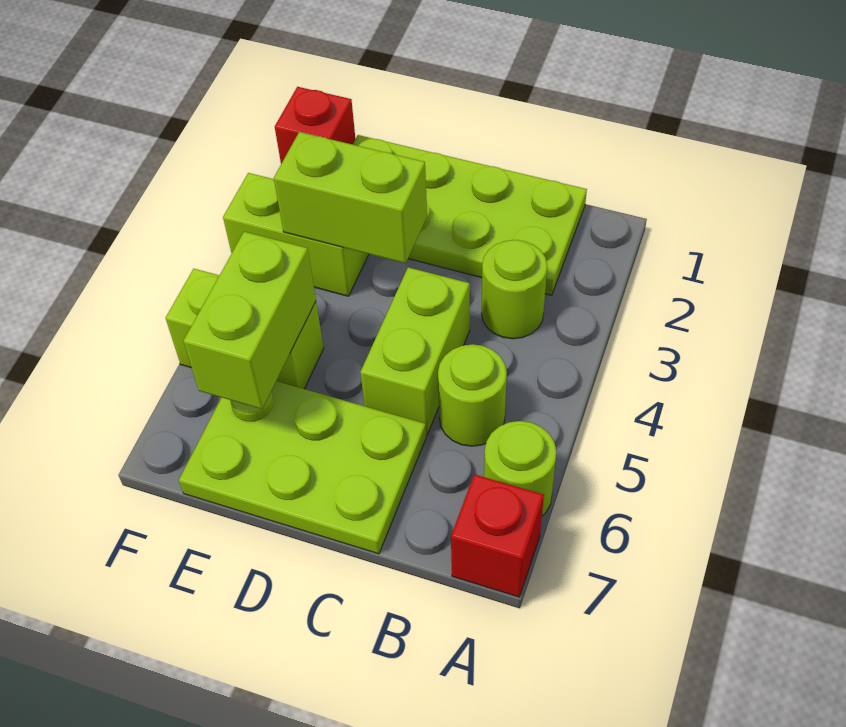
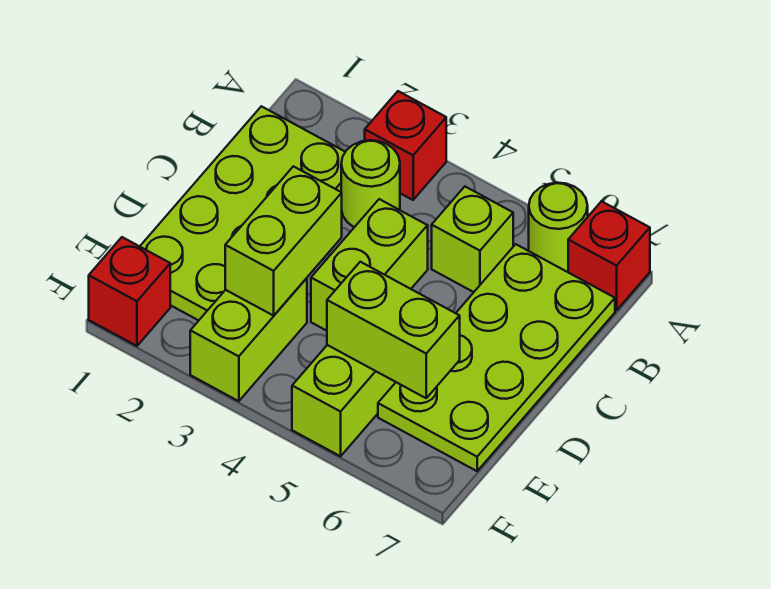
none -> red 1x1 brick [365,91,446,200]
lime 1x1 round brick [438,344,507,446] -> lime 1x1 brick [432,187,513,292]
lime 1x2 brick [360,267,470,435] -> lime 1x2 brick turned to [311,199,428,331]
lime 2x3 plate [179,381,426,554] -> lime 2x4 plate [378,244,615,471]

